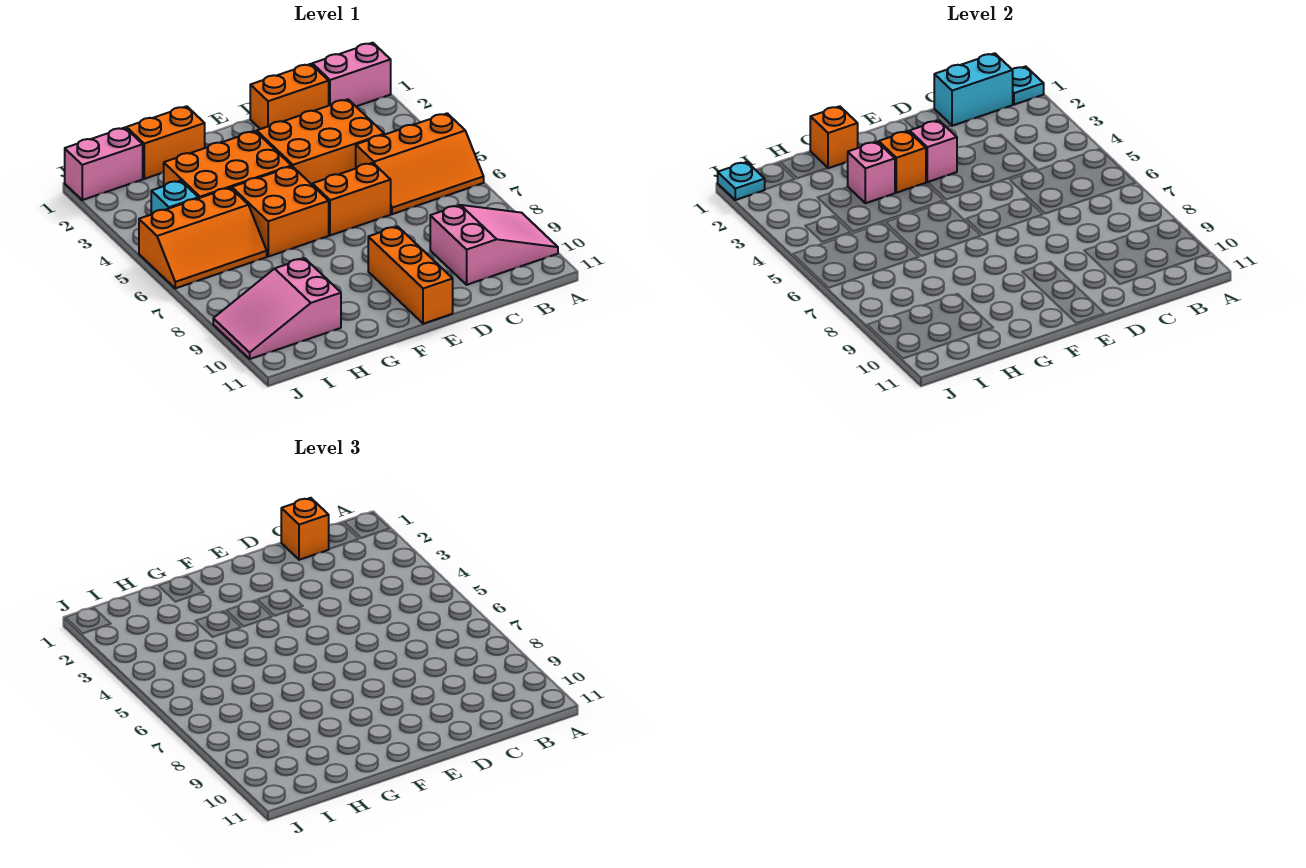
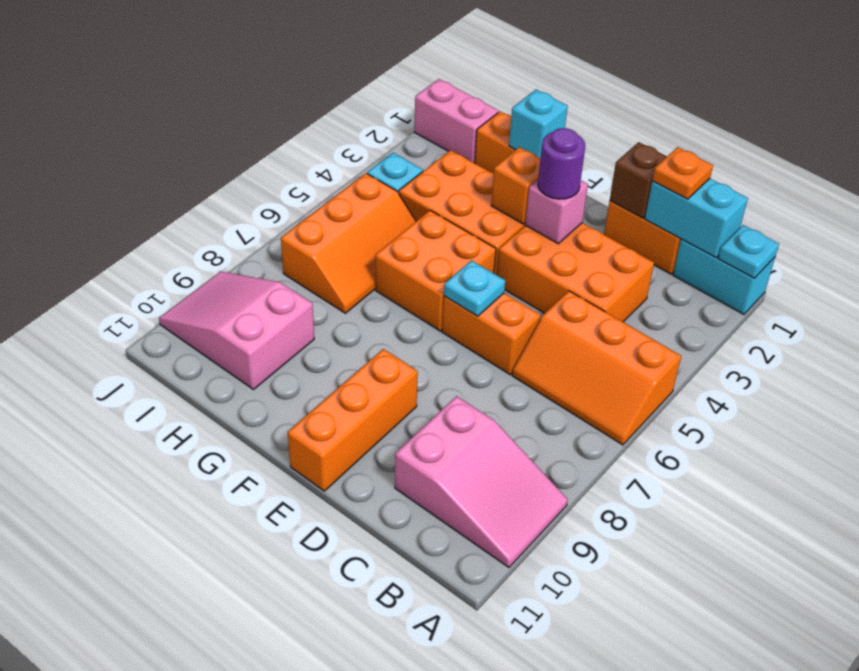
pink 1x2 brick [312,43,391,106] -> cyan 1x2 brick [673,239,775,314]
orange 1x1 brick [281,498,329,560] -> orange 1x1 plate [652,147,713,199]
none -> brown 1x1 brick [610,142,667,218]
none -> purple 1x1 round brick [538,128,585,199]
orange 1x1 brick [810,106,858,168] -> cyan 1x1 brick [509,90,568,158]
pink 1x1 brick [848,142,895,203] -> none
orange 2x3 slope [139,188,267,288] -> orange 2x3 slope turned to [281,173,416,313]
cyan 1x1 plate [718,162,765,200] -> cyan 1x1 plate moved to [444,261,505,316]

